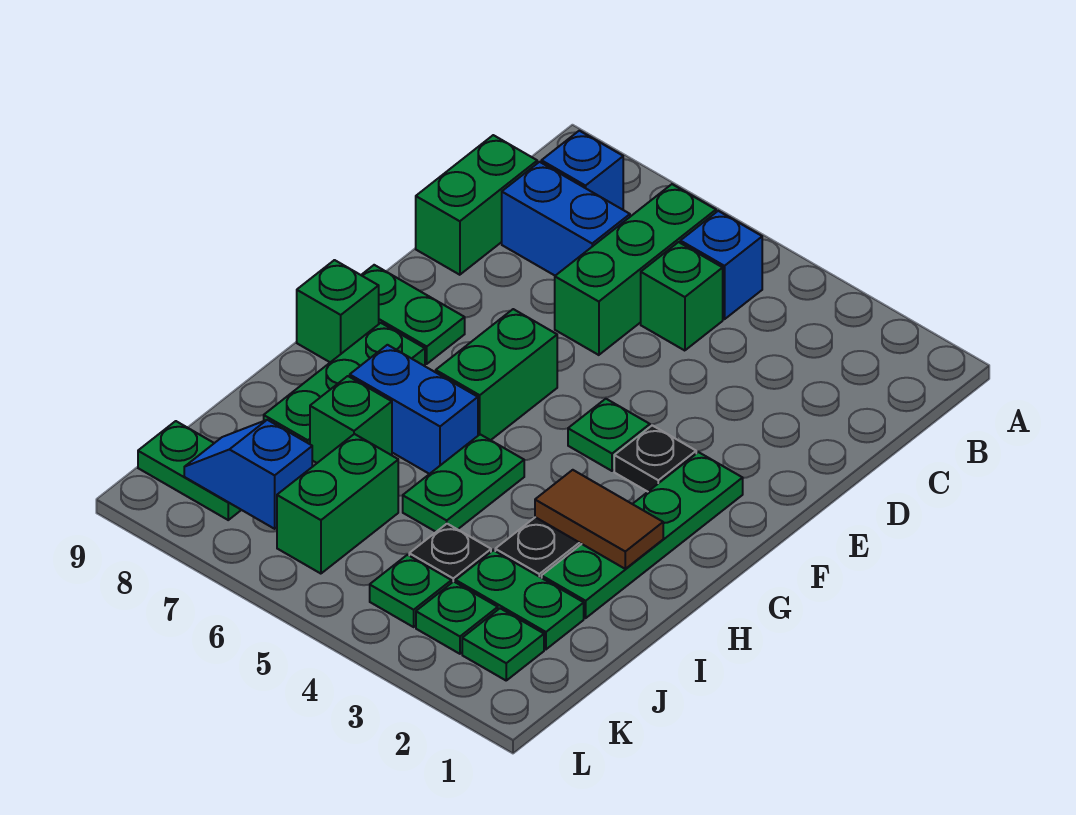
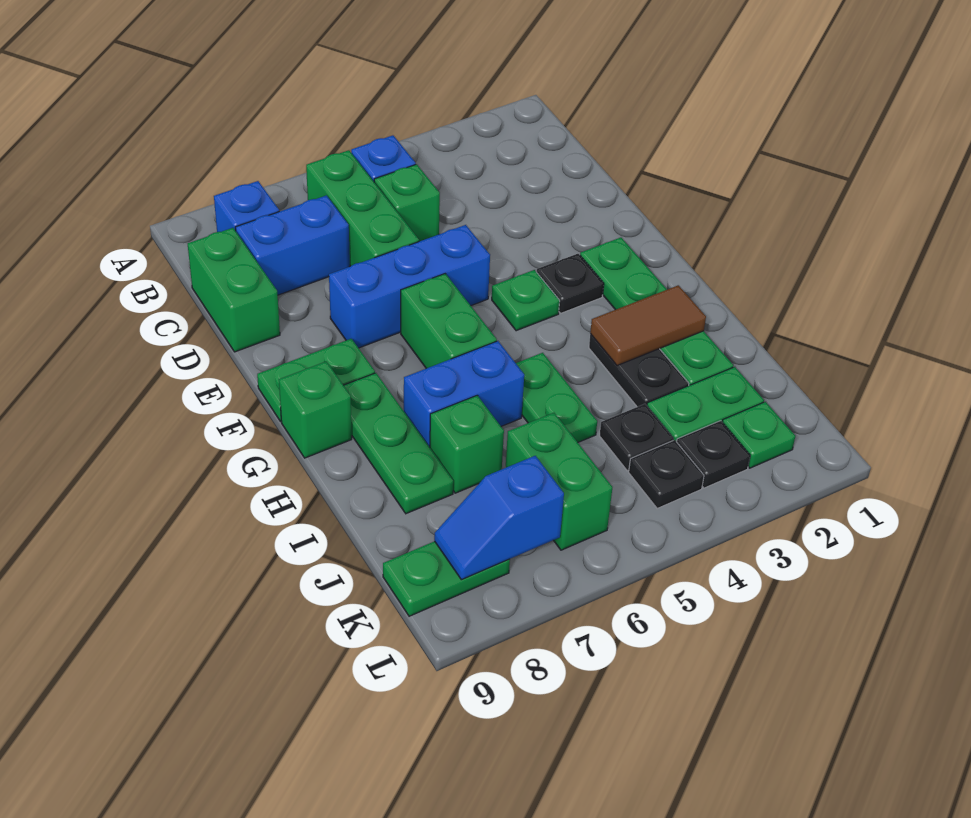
none -> blue 1x3 brick [329,225,490,348]
green 1x1 plate [416,582,498,654] -> black 1x1 plate [677,421,750,488]
green 1x1 plate [370,555,451,627] -> black 1x1 plate [629,440,704,508]

